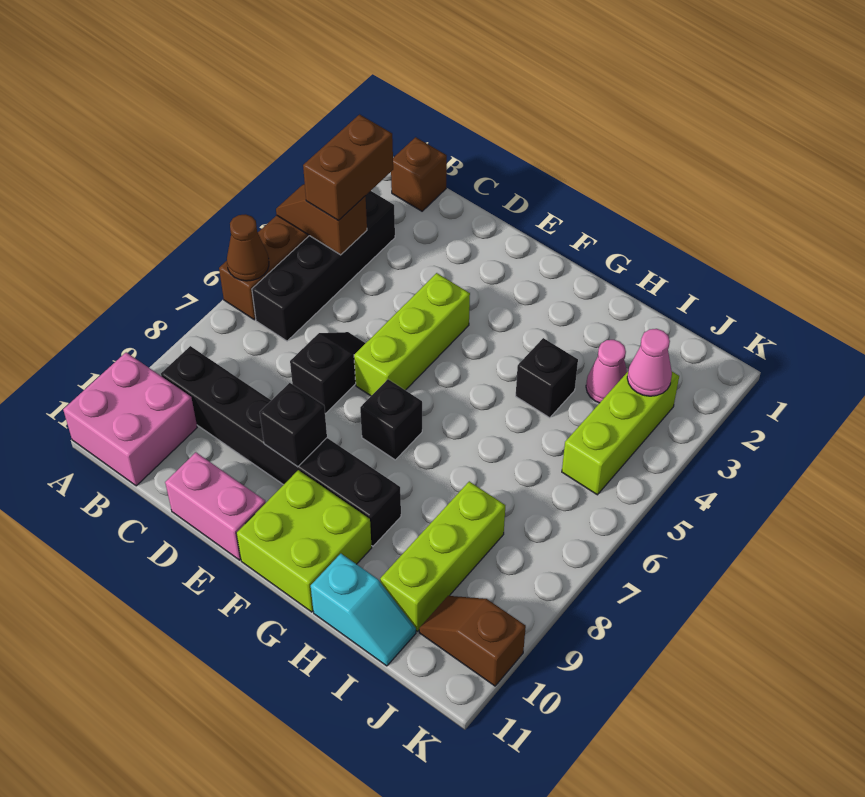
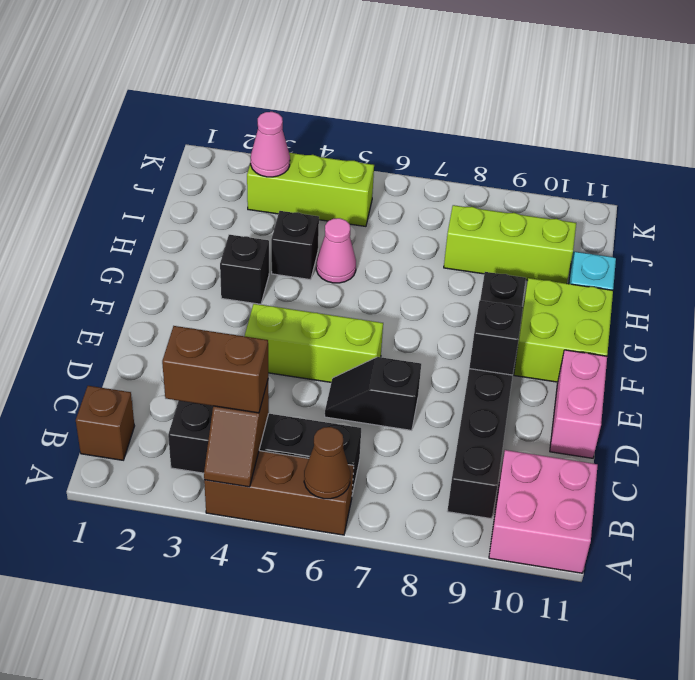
black 1x1 brick [360,379,422,460] -> black 1x1 brick moved to [220,235,269,304]
pink 1x1 cone [586,340,627,403] -> pink 1x1 cone moved to [316,218,356,283]
brown 1x2 slope [419,596,526,686] -> none

